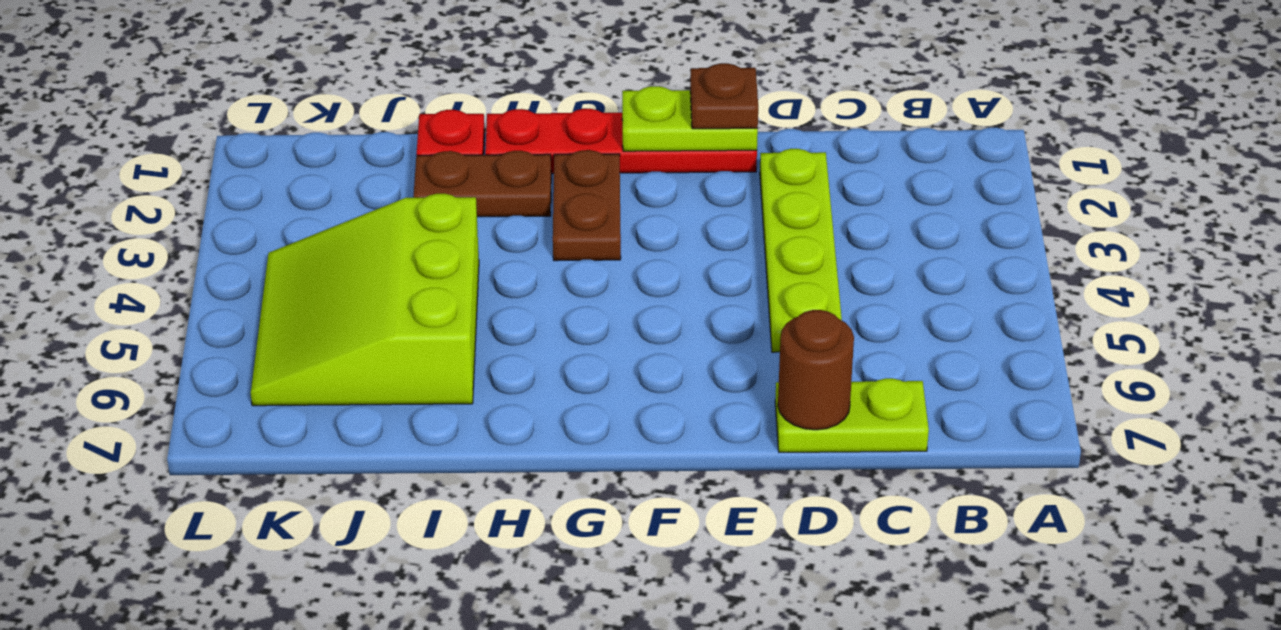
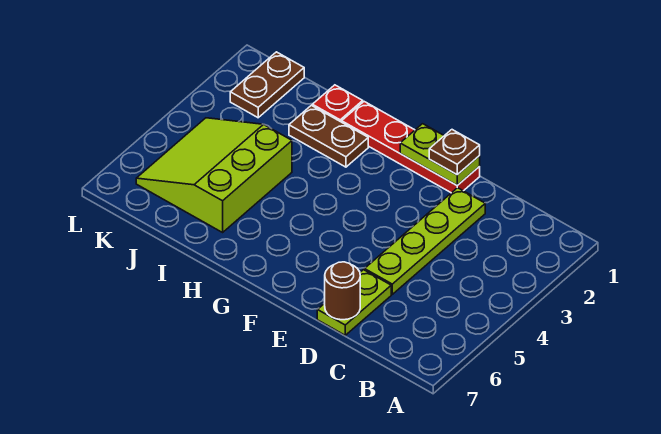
lime 1x2 plate [775,378,929,452] -> lime 1x2 plate turned to [317,270,391,335]
brown 1x2 plate [553,150,621,261] -> brown 1x2 plate moved to [230,52,304,118]

